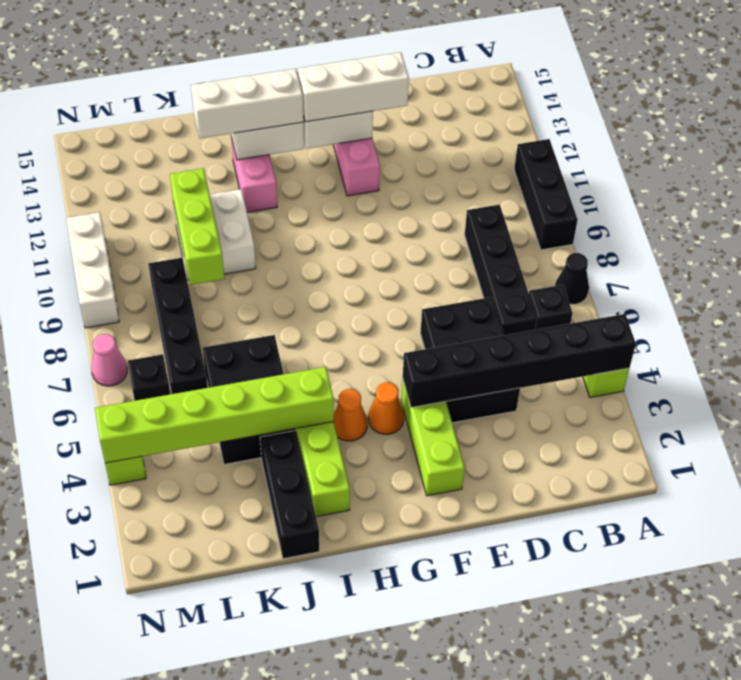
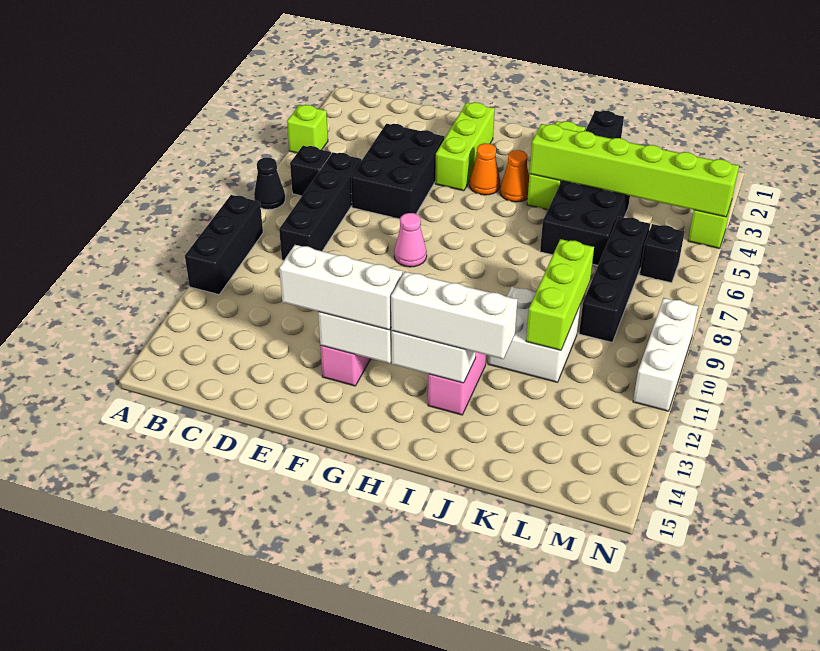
black 1x6 brick [403,314,636,408] -> none
pink 1x1 cone [92,334,127,386] -> pink 1x1 cone moved to [394,213,427,267]

